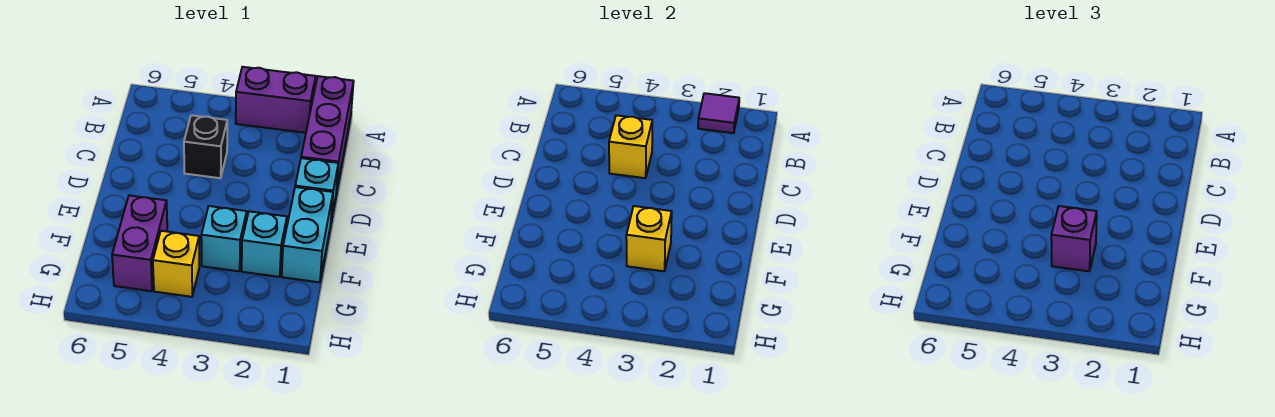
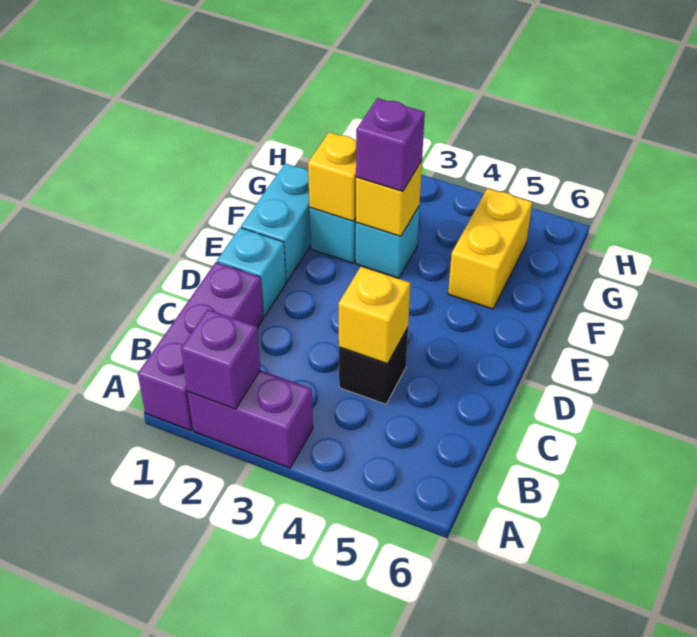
purple 1x1 tile [698,93,739,133] -> purple 1x1 brick [181,309,260,409]
purple 1x2 brick [112,195,167,291] -> yellow 1x2 brick [448,188,532,309]
yellow 1x1 brick [153,231,199,297] -> yellow 1x1 brick moved to [308,132,356,221]

